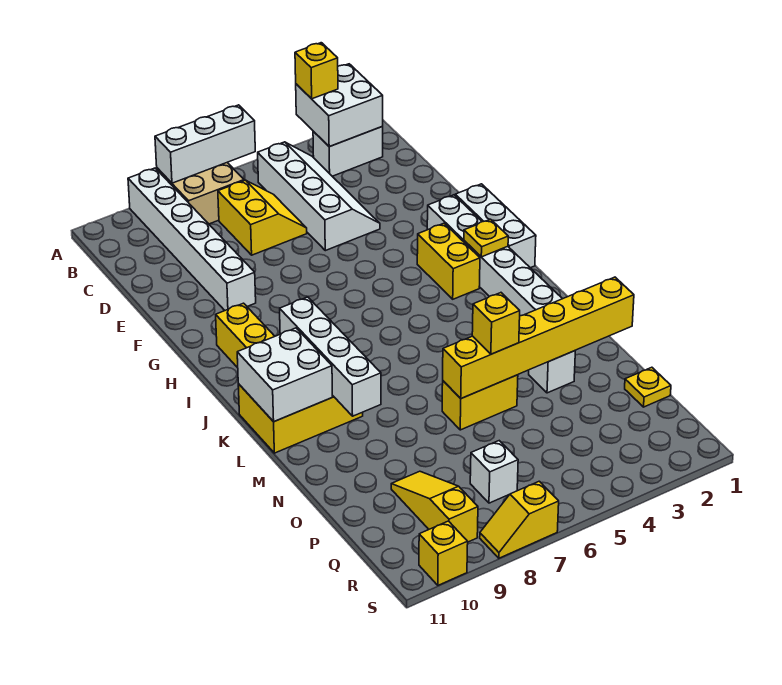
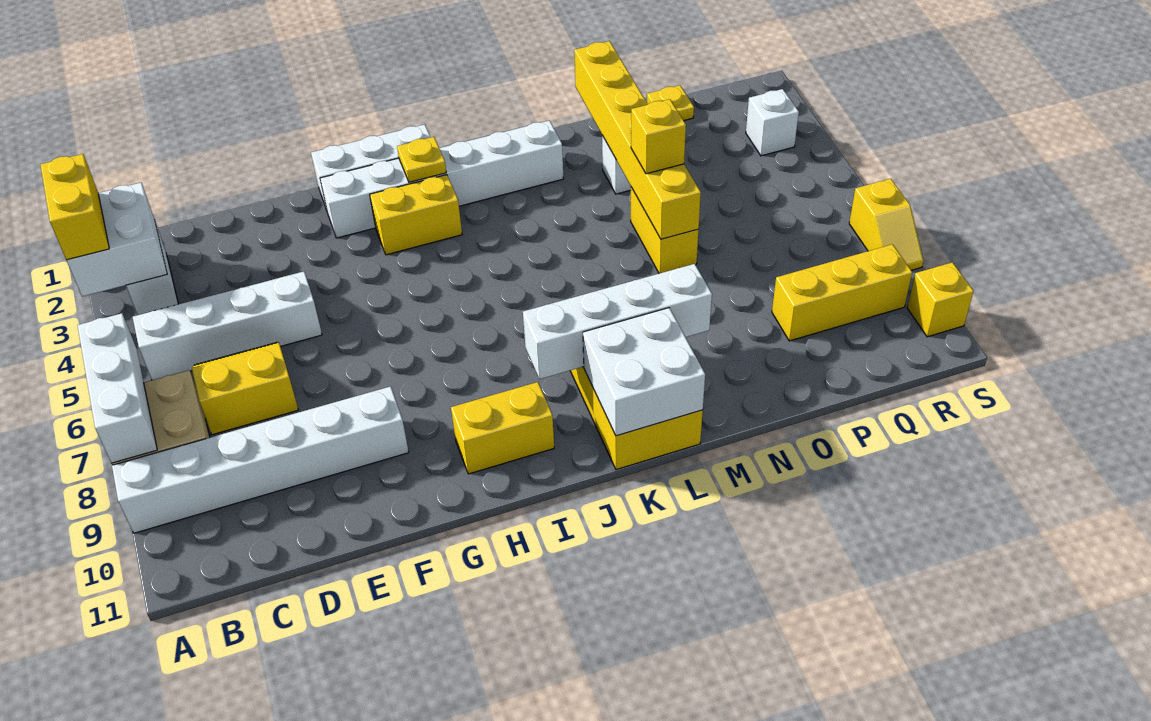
yellow 1x1 brick [295,43,338,99] -> yellow 1x2 brick [40,154,109,260]
yellow 1x3 slope [391,471,478,542] -> yellow 1x3 brick [772,244,912,341]
white 1x1 brick [470,441,518,503] -> white 1x1 brick moved to [746,89,799,156]

